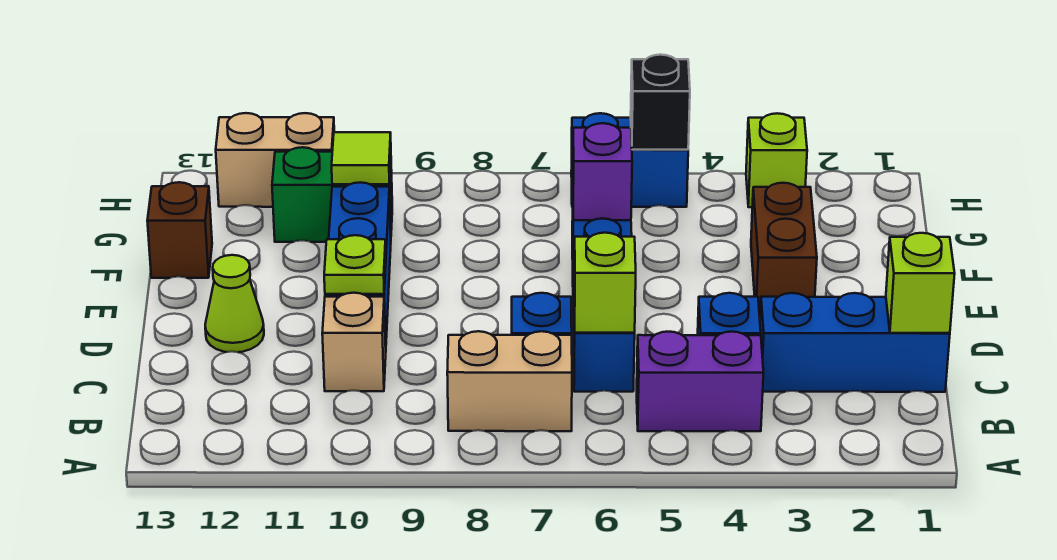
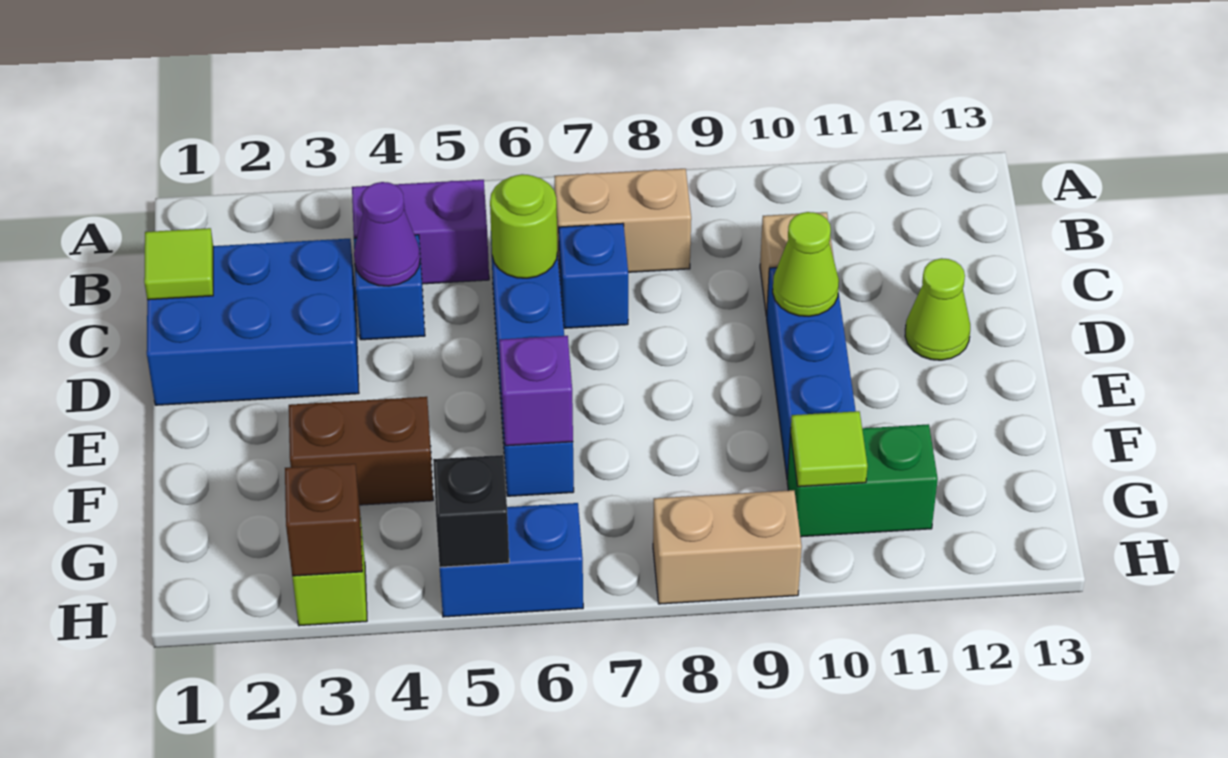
blue 1x3 brick [760,293,950,392] -> blue 2x3 brick [147,239,359,405]
lime 1x1 brick [886,233,955,333] -> lime 1x1 tile [144,228,213,300]
none -> purple 1x1 cone [354,182,420,286]
lime 1x1 brick [574,233,636,333] -> lime 1x1 round brick [490,174,557,278]
lime 1x1 plate [324,235,386,294] -> lime 1x1 cone [773,212,839,316]
brown 1x2 brick [751,183,817,315] -> brown 1x2 brick turned to [289,397,433,505]
brown 1x1 brick [147,182,212,278] -> brown 1x1 brick moved to [285,464,362,576]
tan 1x2 brick [216,113,334,207] -> tan 1x2 brick moved to [653,490,802,604]

